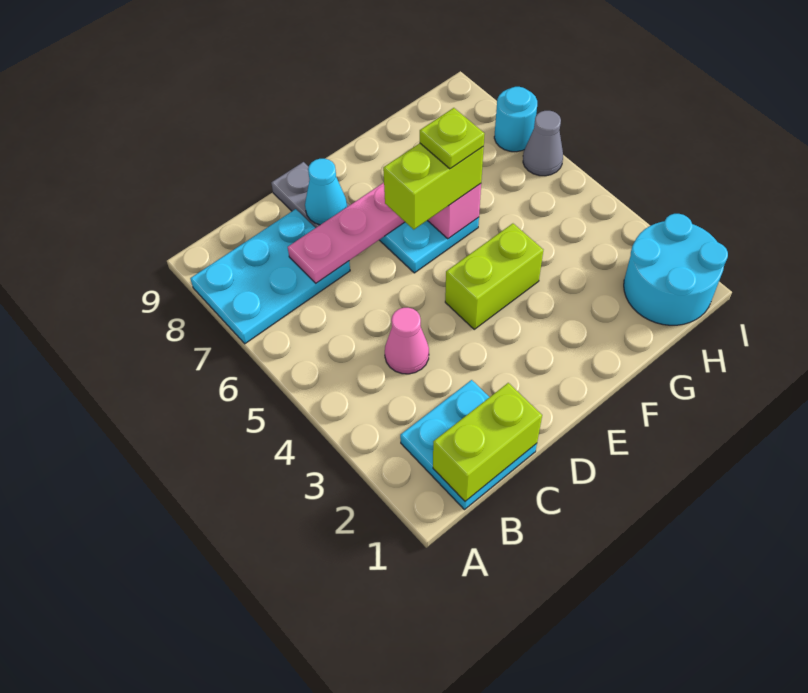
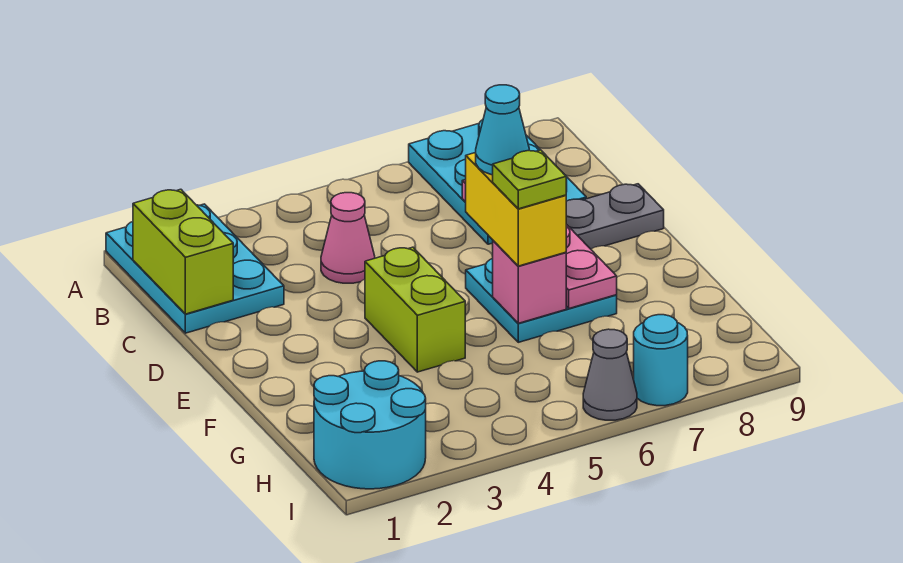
cyan 2x2 plate [400,380,537,510] -> cyan 2x3 plate [106,204,284,333]
cyan 1x1 cone [305,159,347,225] -> cyan 1x1 cone moved to [476,85,529,175]
lime 1x2 brick [383,143,484,229] -> yellow 1x2 brick [466,153,566,266]

